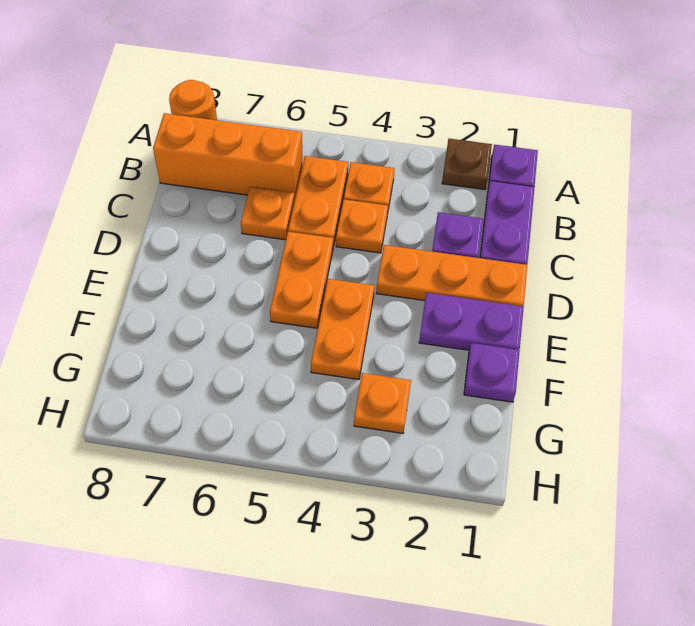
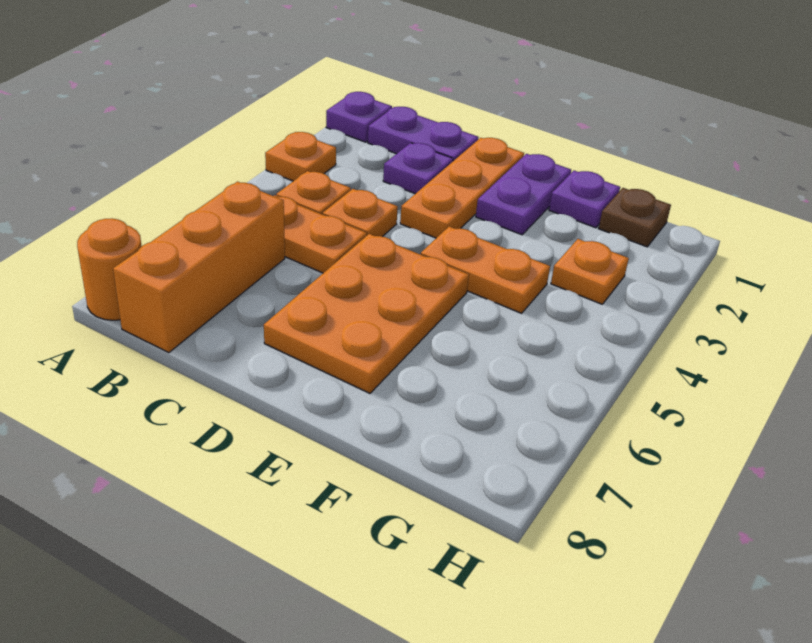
brown 1x1 plate [442,139,492,190] -> brown 1x1 plate moved to [599,188,671,247]
orange 1x1 plate [241,187,295,240] -> orange 1x1 plate moved to [265,132,336,181]
orange 1x2 plate [270,232,333,328] -> orange 2x3 plate [264,234,469,393]

